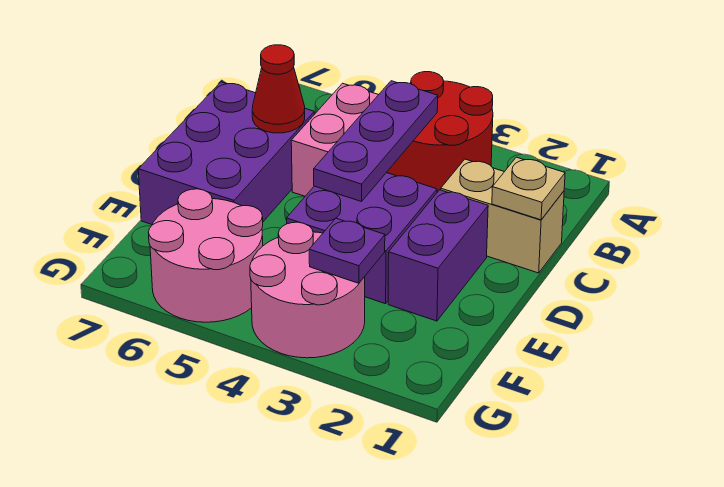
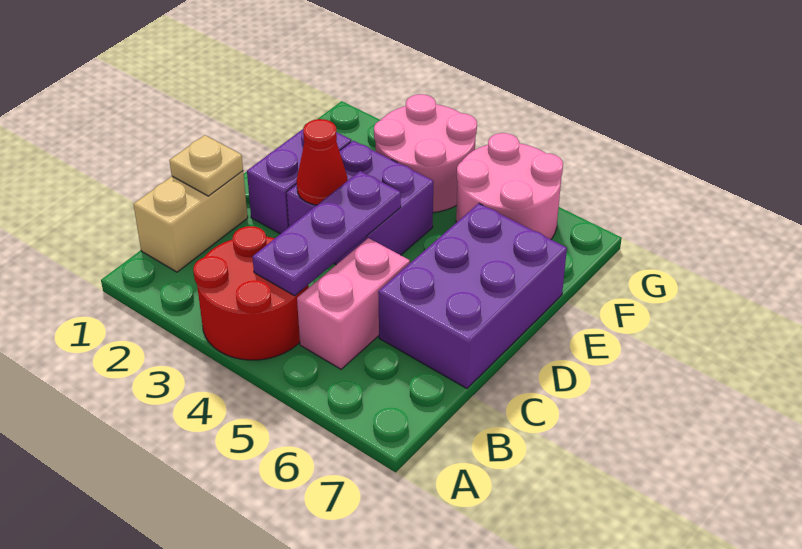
tan 1x2 brick [441,159,564,273] -> tan 1x2 brick turned to [134,171,248,272]
red 1x1 cone [252,45,305,133] -> red 1x1 cone moved to [297,119,348,205]
purple 1x1 plate [309,218,385,283] -> none

